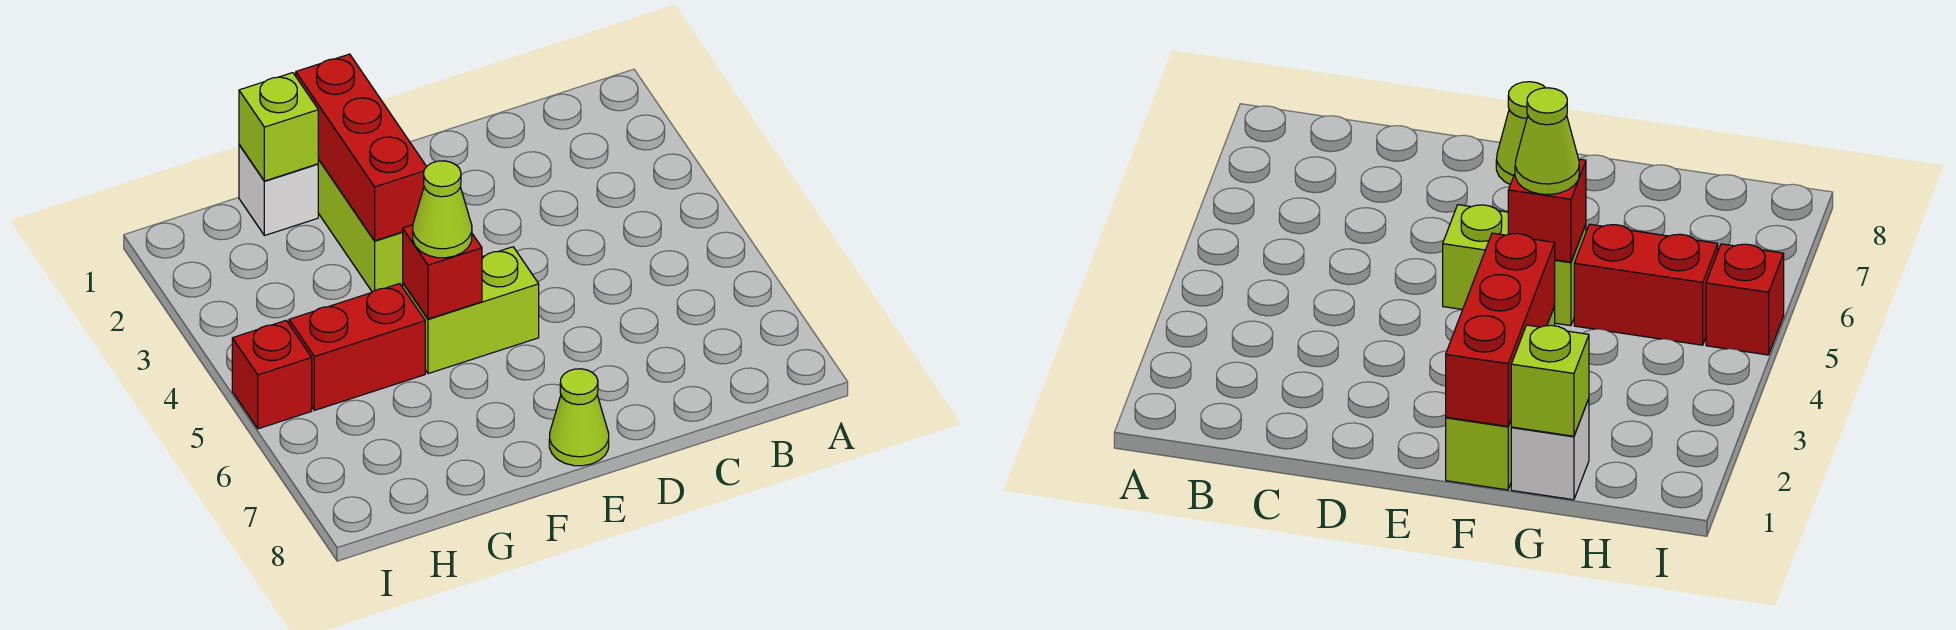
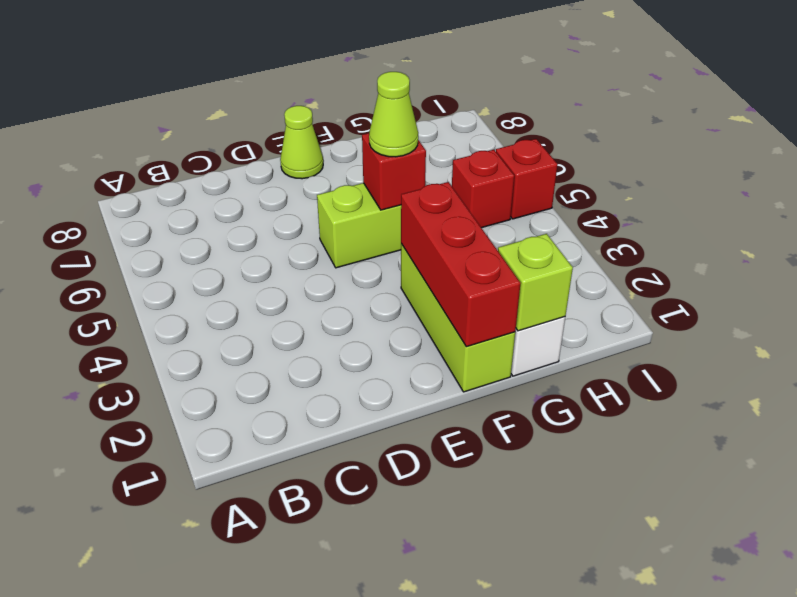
red 1x2 brick [289,284,425,410] -> red 1x1 brick [452,150,514,228]

